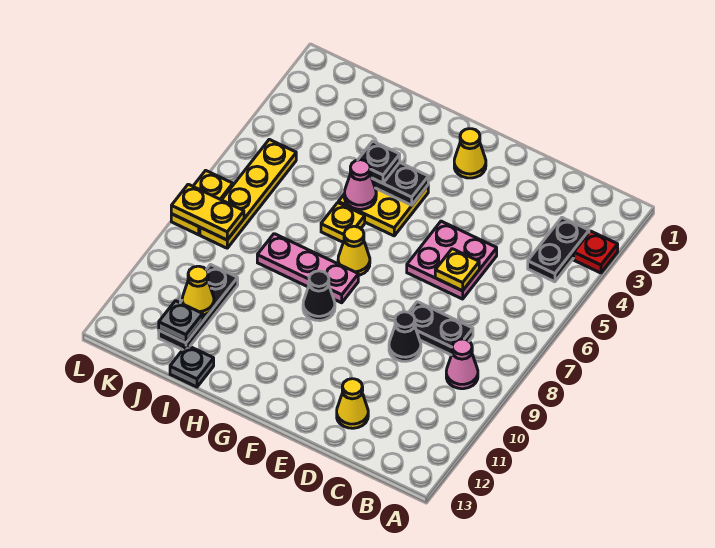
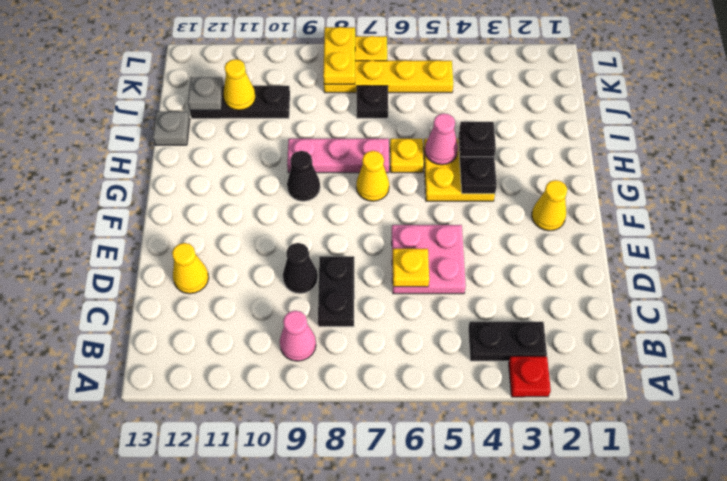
pink 1x3 plate [257,234,358,303] -> pink 1x3 plate turned to [287,139,389,173]
none -> black 1x1 plate [356,86,388,118]

